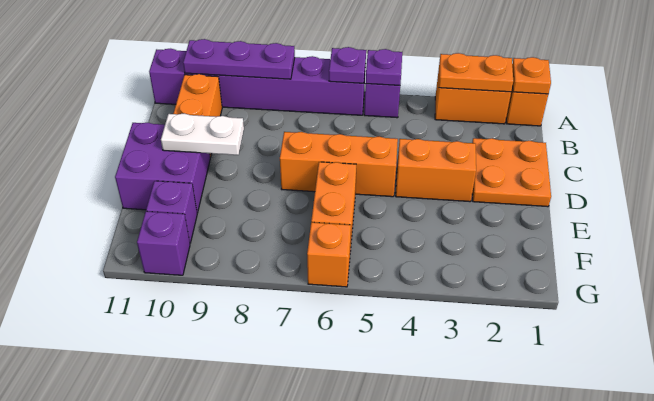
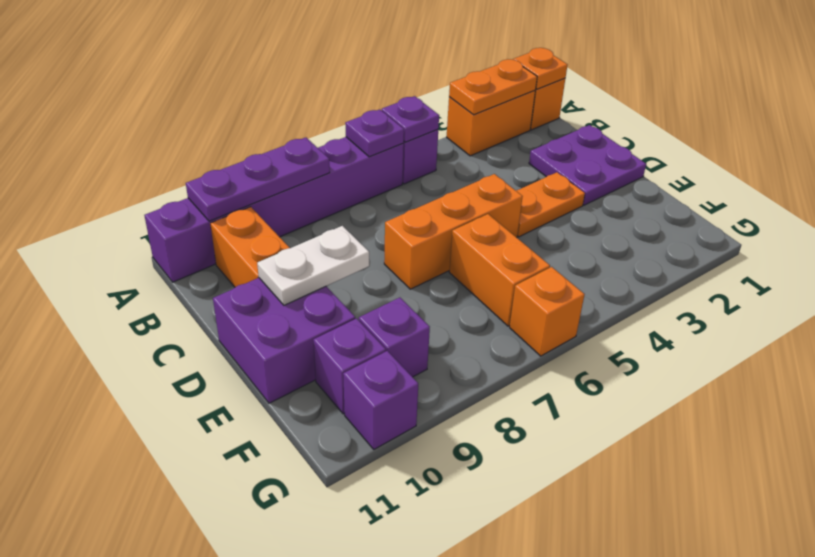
orange 2x2 plate [472,138,551,207] -> purple 2x2 plate [529,125,646,205]
orange 1x2 brick [396,139,476,202] -> orange 1x2 plate [516,172,585,237]
none -> purple 1x1 brick [359,298,430,377]

